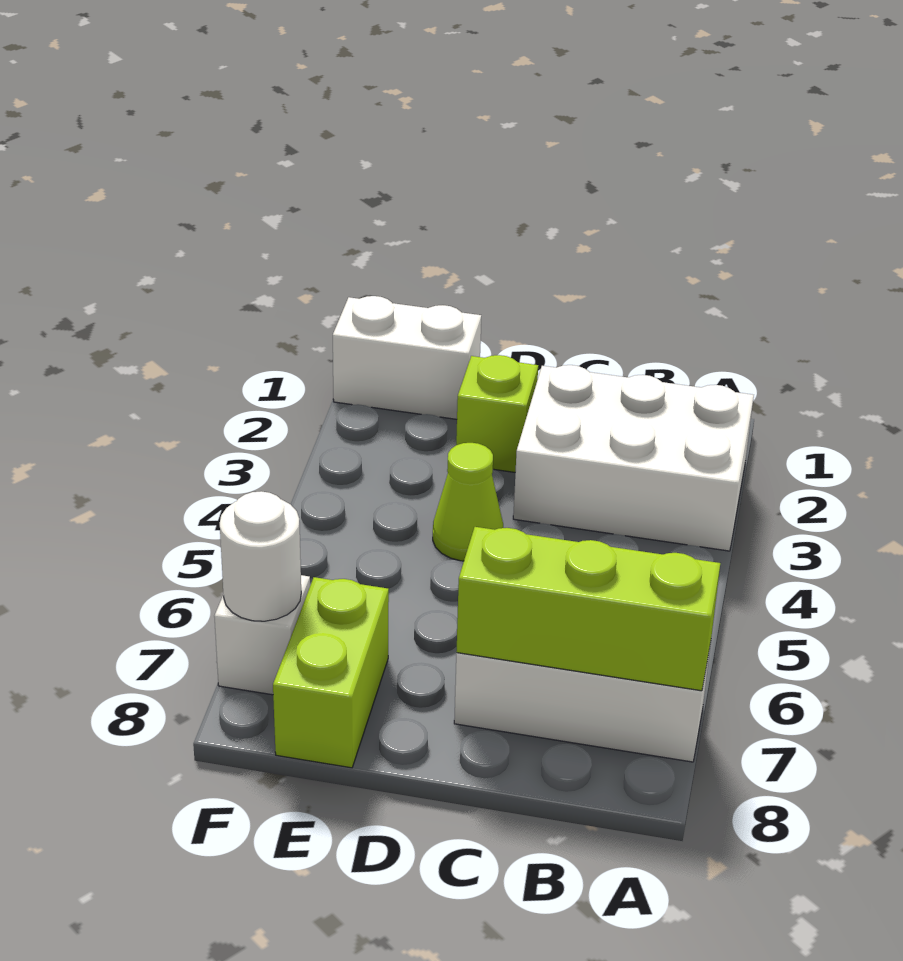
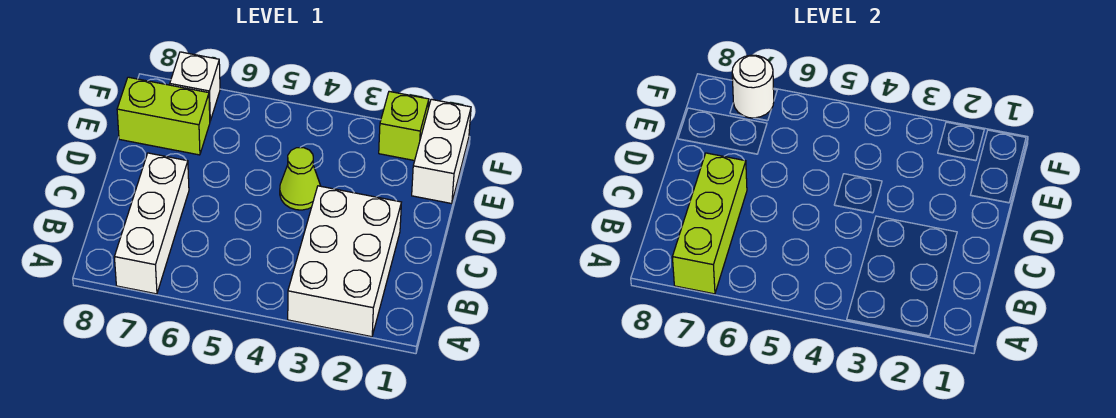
lime 1x1 brick [456,355,538,472] -> lime 1x1 brick moved to [379,91,429,161]

